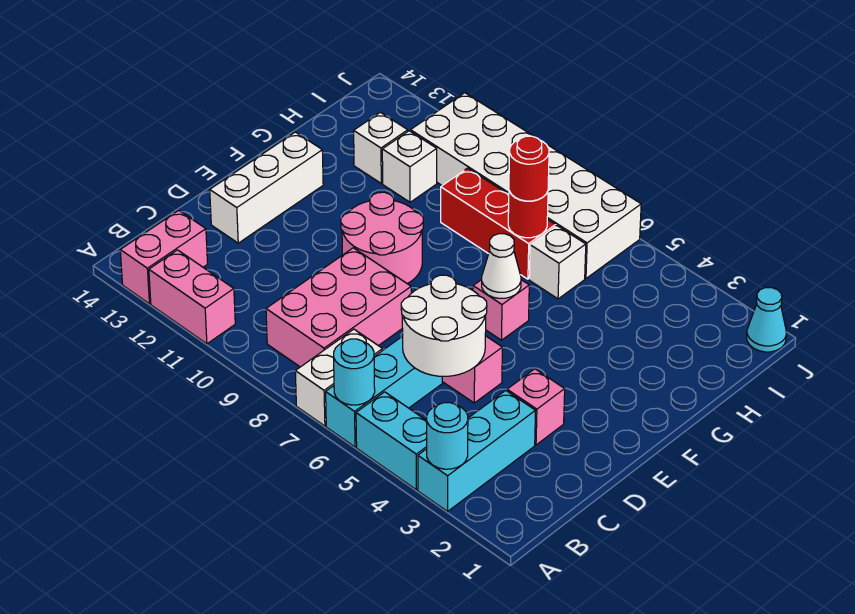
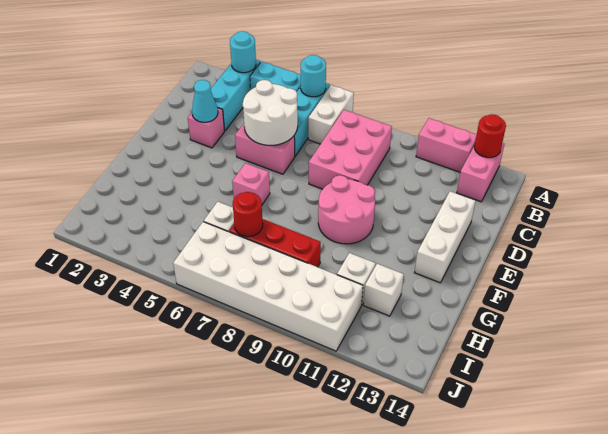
white 1x1 cone [482,234,521,298] -> none
red 1x1 round brick [509,136,549,201] -> red 1x1 round brick moved to [474,114,506,158]
cyan 1x1 cone [747,288,787,352] -> cyan 1x1 cone moved to [192,80,218,122]

